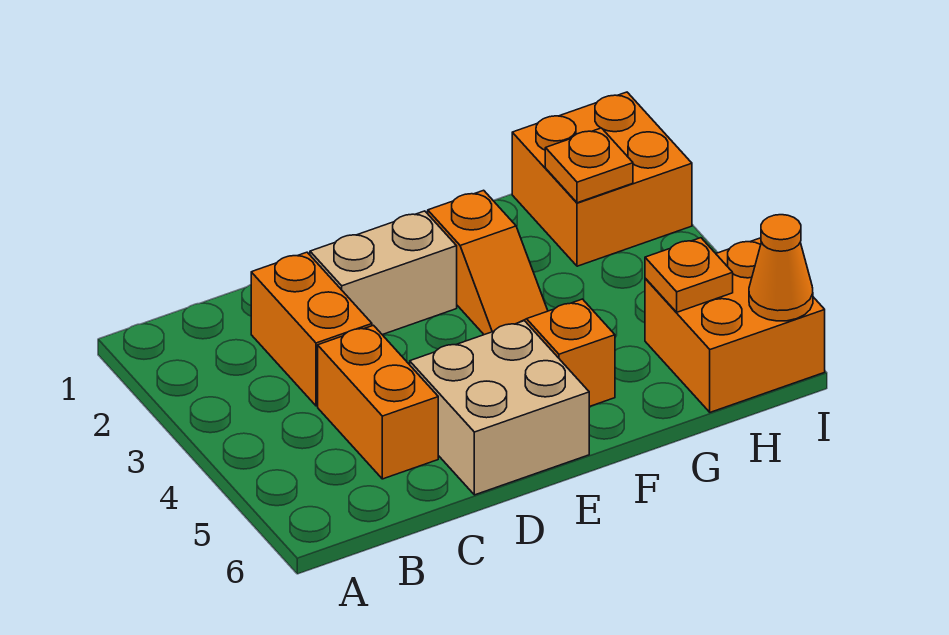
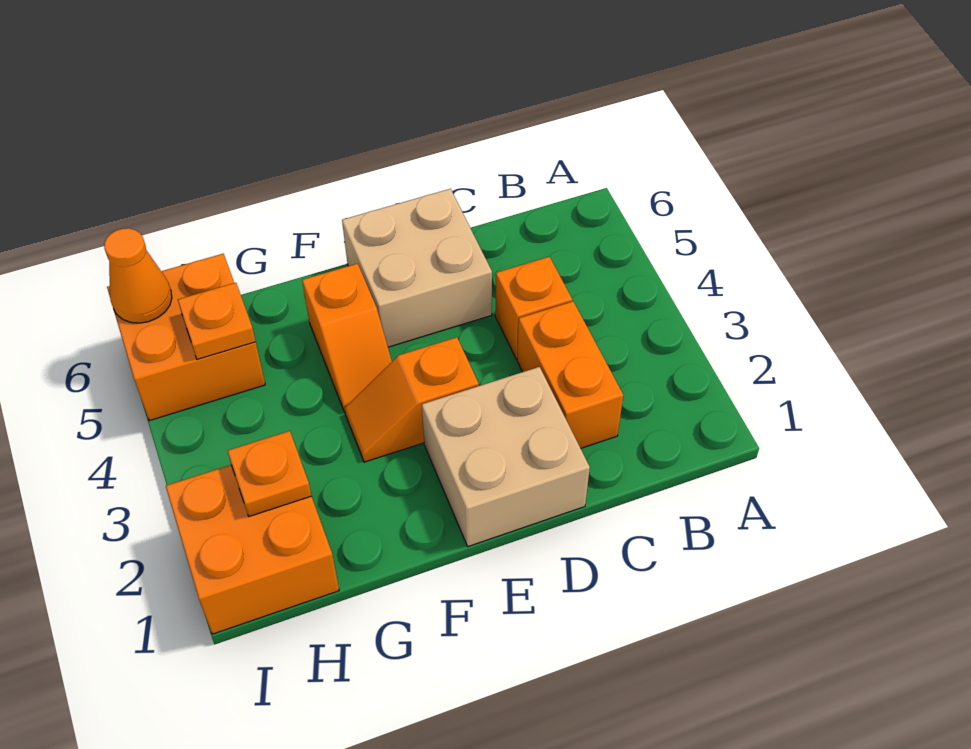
orange 1x2 brick [318,325,438,479] -> orange 1x1 brick [495,257,572,359]
tan 1x2 brick [310,211,457,335] -> tan 2x2 brick [422,367,590,546]
orange 1x2 slope [428,190,548,335] -> orange 1x2 slope turned to [345,337,479,462]

